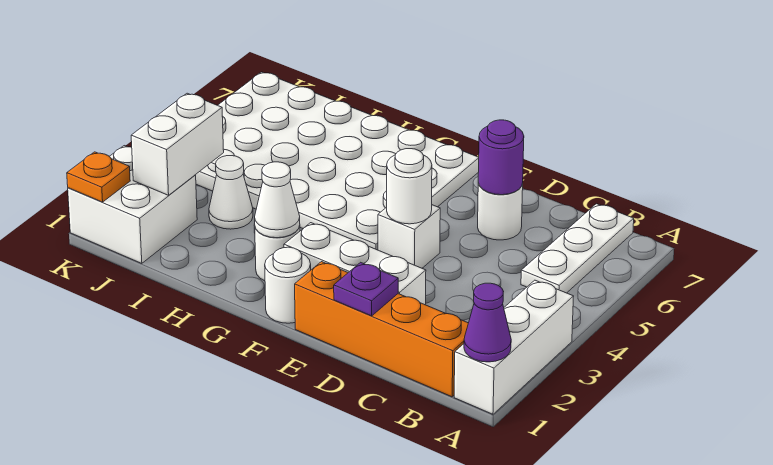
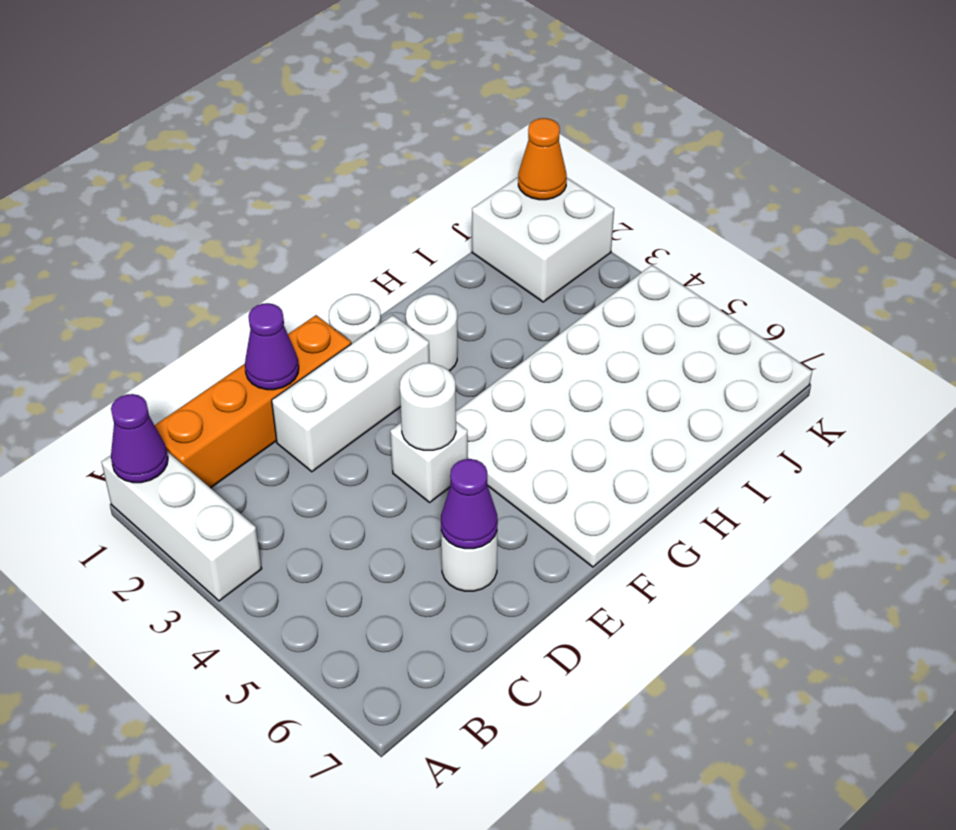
white 1x3 plate [521,204,634,293] -> none
purple 1x1 plate [334,262,398,316] -> purple 1x1 cone [245,303,299,390]
purple 1x1 round brick [478,120,524,195] -> purple 1x1 cone [441,459,498,549]
white 1x1 cone [255,162,300,238] -> none
white 1x1 cone [209,156,253,229] -> none
white 1x2 brick [131,93,224,195] -> none
orange 1x1 plate [67,152,130,202] -> orange 1x1 cone [518,118,567,200]

